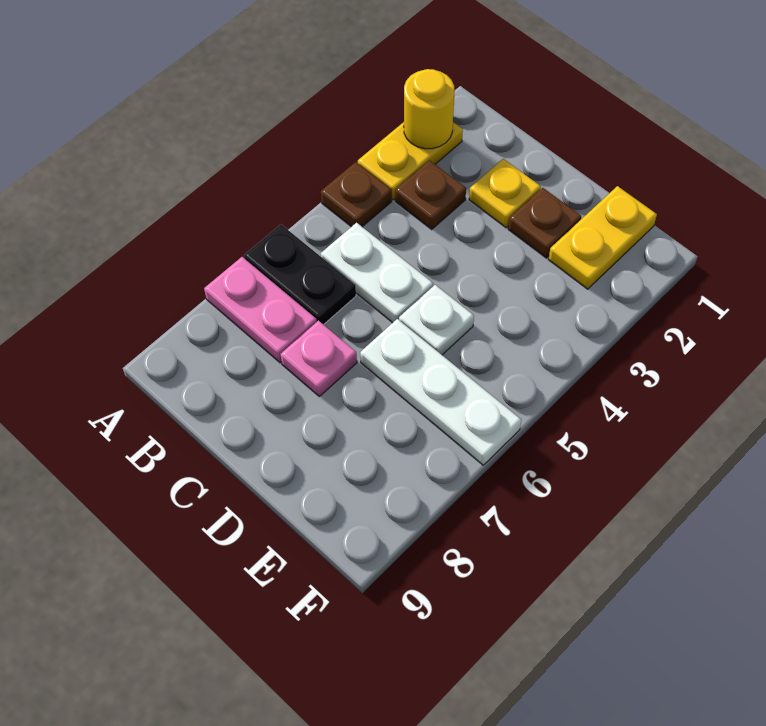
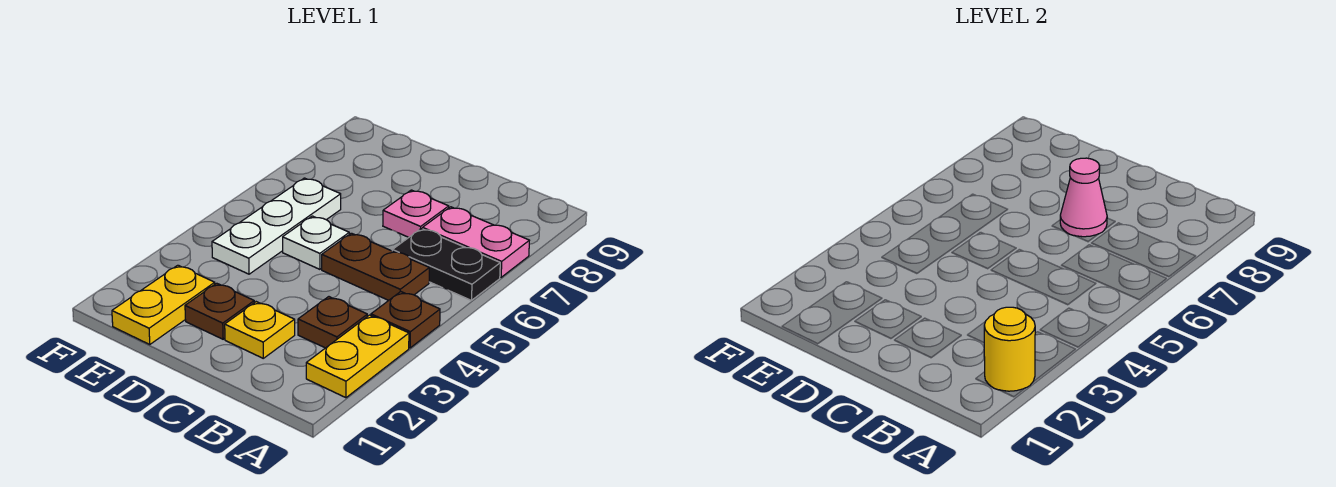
white 1x2 plate [321,223,433,323] -> brown 1x2 plate [322,233,429,300]
none -> pink 1x1 cone [1060,158,1107,237]
white 1x3 plate [360,319,521,465] -> white 1x3 plate turned to [212,178,341,274]

